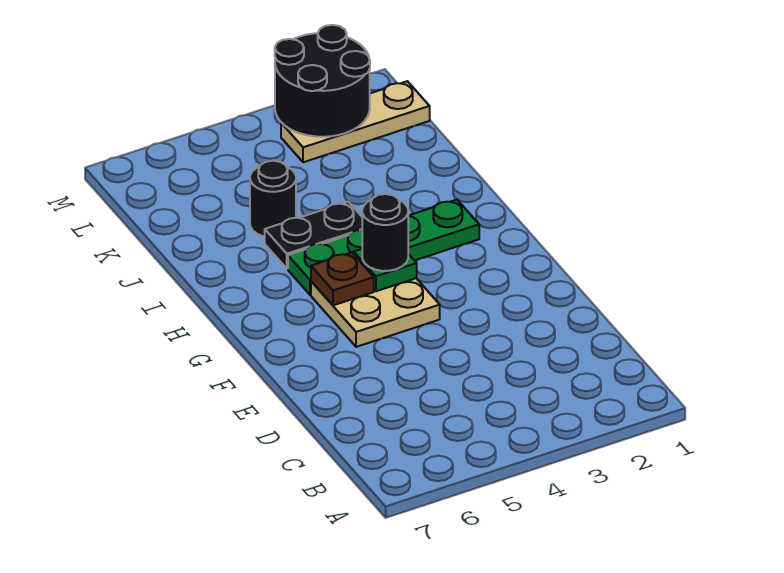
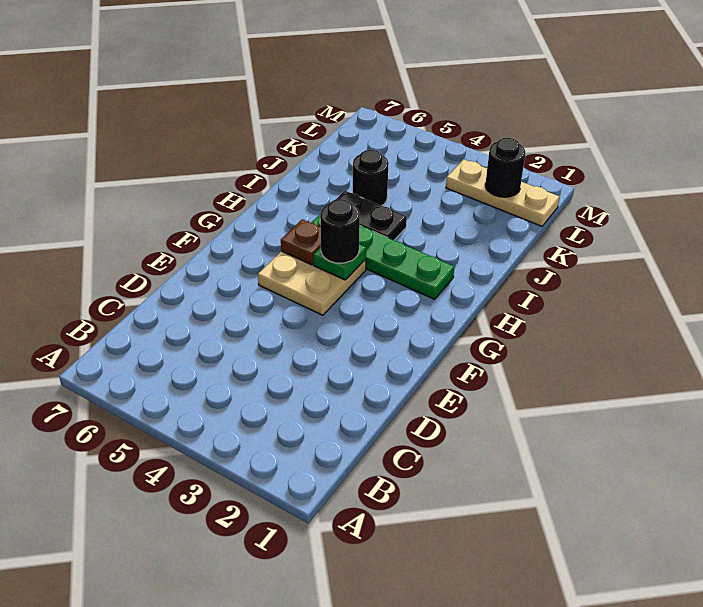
black 2x2 round brick [275,25,370,137] -> black 1x1 round brick [485,138,525,197]

